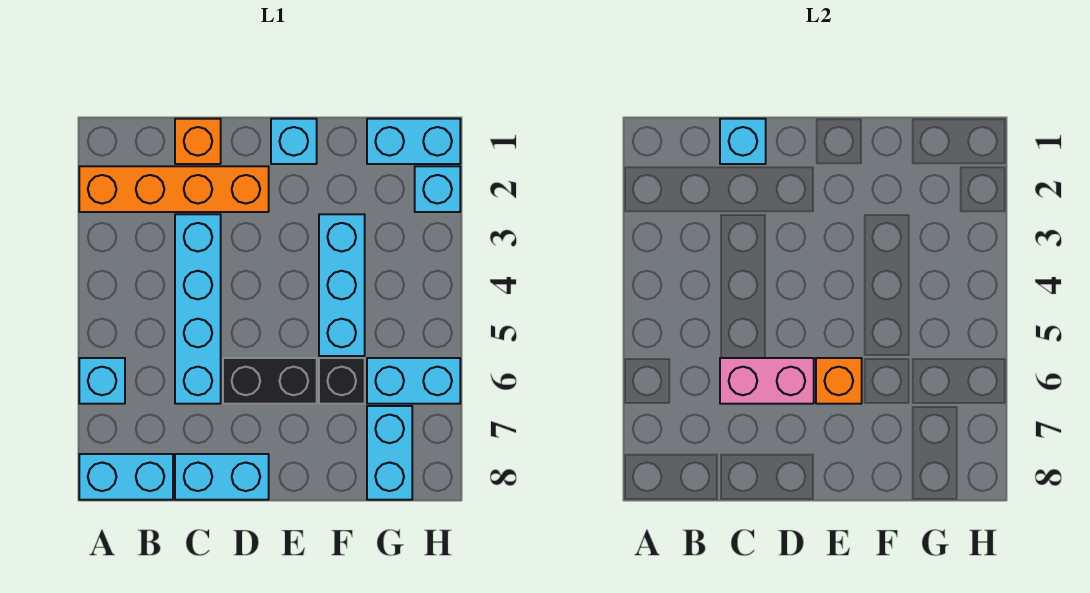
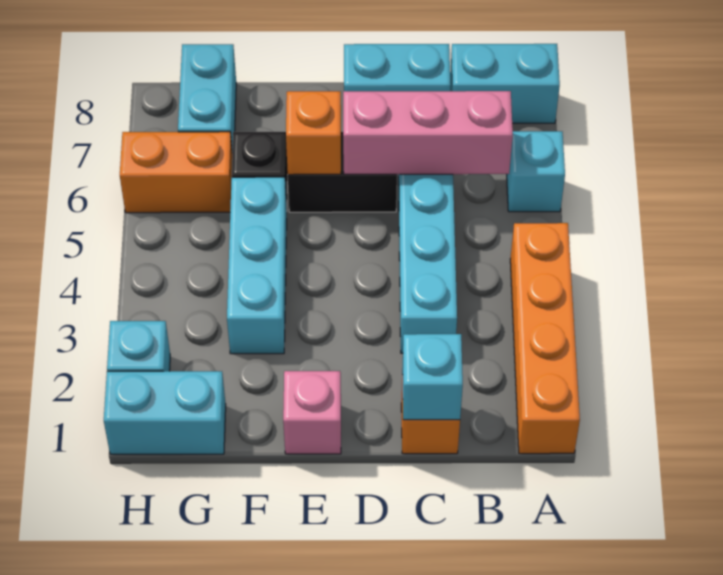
orange 1x4 brick [79,166,269,212] -> orange 1x4 brick turned to [510,223,580,454]
pink 1x2 brick [720,358,814,404] -> pink 1x3 brick [343,91,513,174]
cyan 1x1 brick [271,119,317,164] -> pink 1x1 brick [283,371,341,454]
cyan 1x2 brick [367,358,460,404] -> orange 1x2 brick [120,132,232,213]

